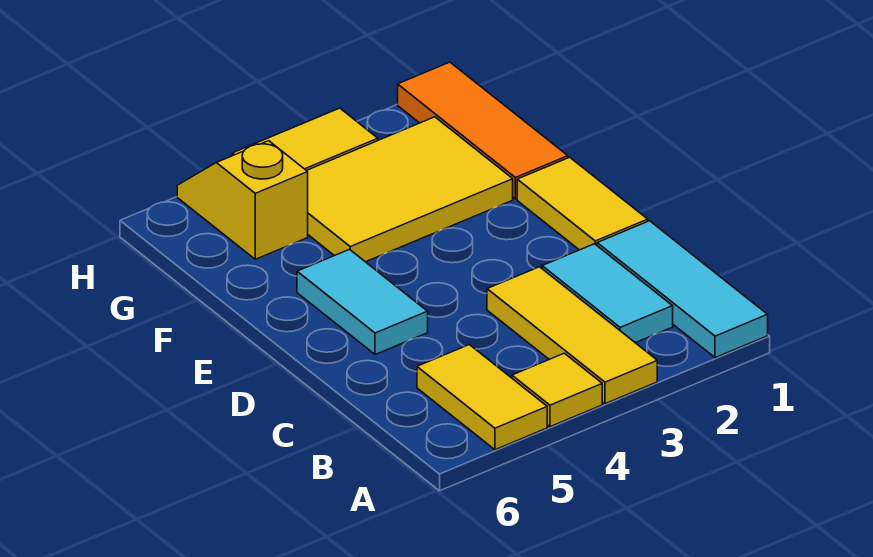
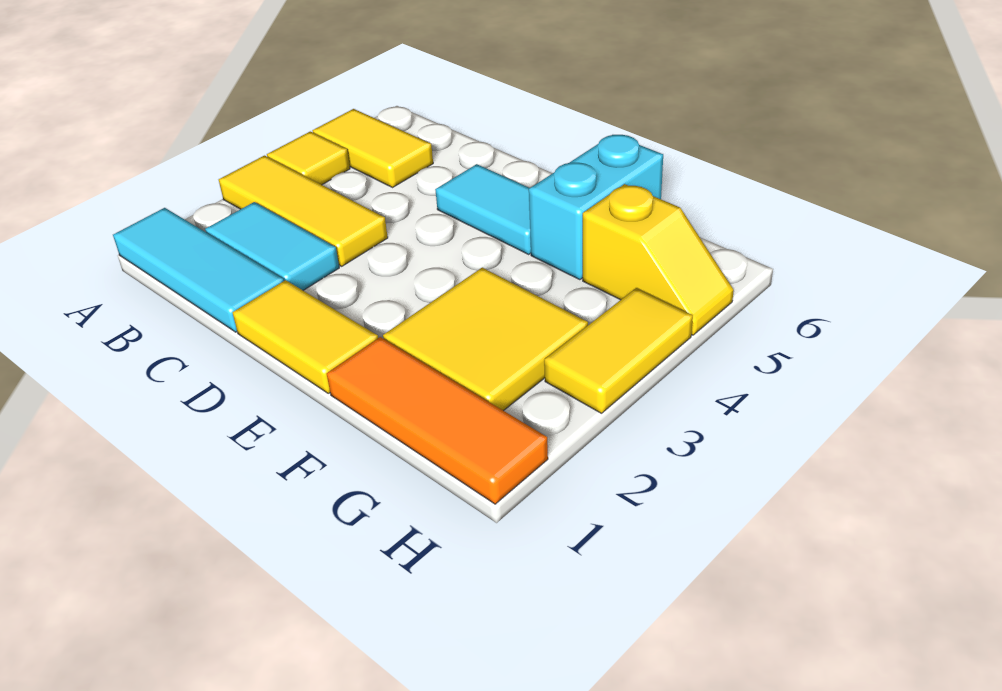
yellow 2x3 tile [306,117,513,262] -> yellow 2x2 tile [383,268,588,411]
none -> cyan 1x2 brick [529,135,663,280]

